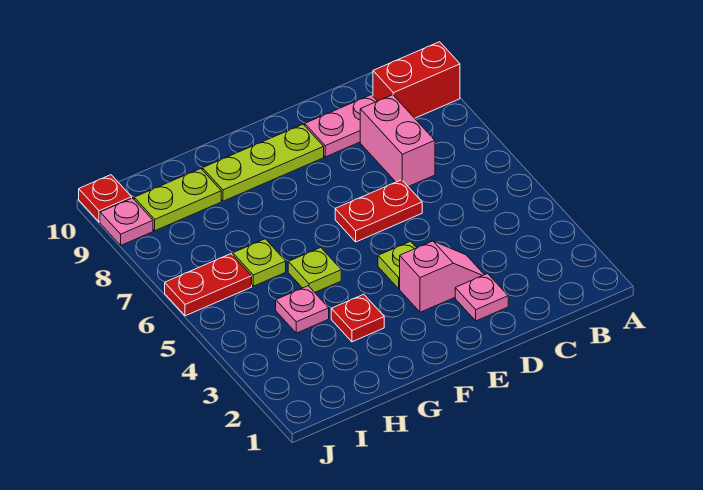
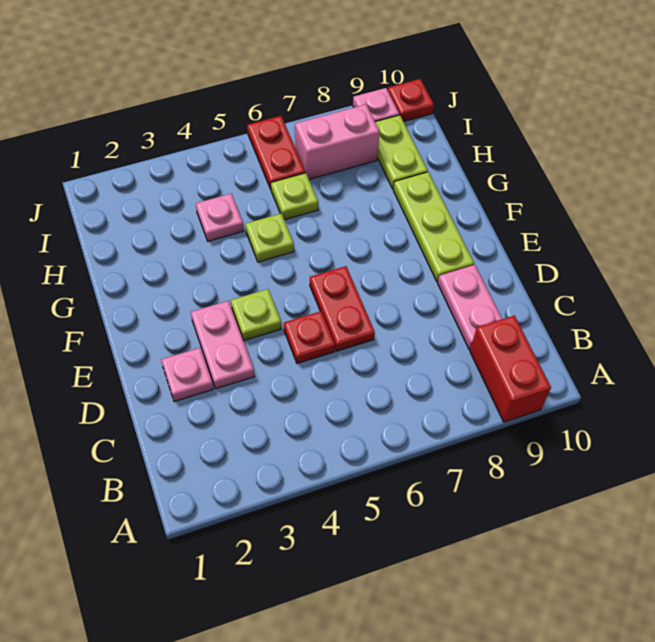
pink 1x2 brick [360,95,435,187] -> pink 1x2 brick moved to [295,104,380,179]
pink 1x2 slope [400,241,484,312] -> pink 1x2 plate [191,301,254,389]
red 1x1 plate [331,294,384,342] -> red 1x1 plate moved to [284,311,335,363]

